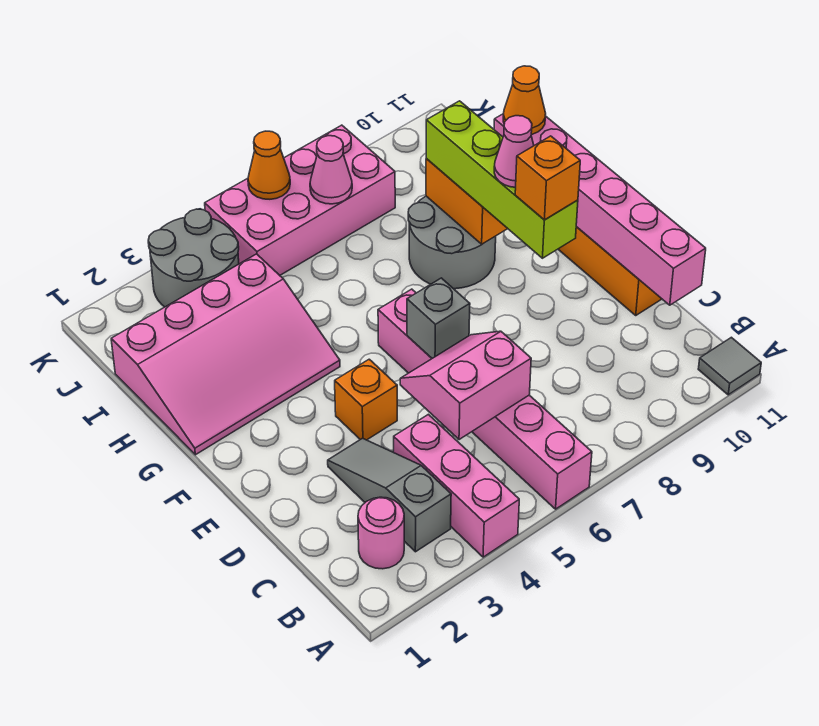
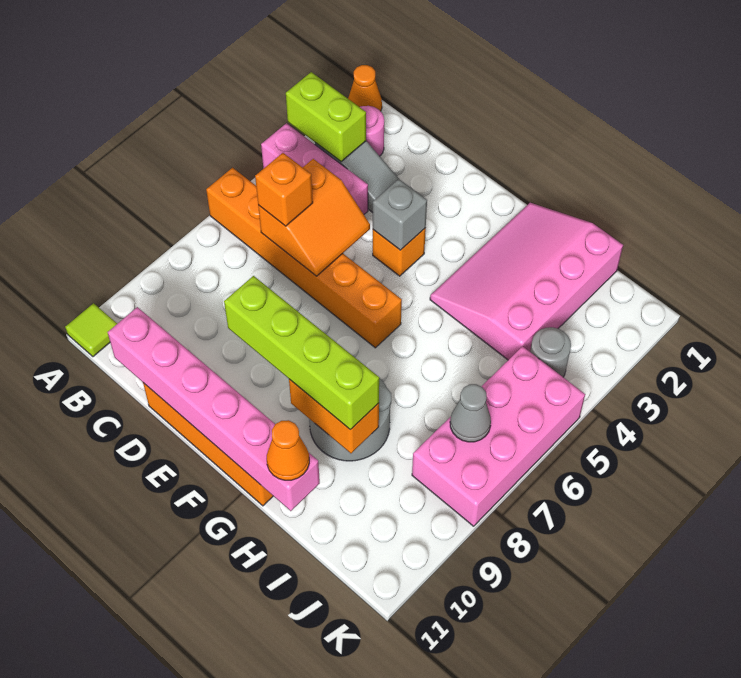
none -> lime 1x2 brick [286,72,366,162]
pink 1x6 brick [378,289,592,509] -> orange 1x6 brick [206,168,402,348]
grey 1x1 tile [698,337,761,395] -> lime 1x1 tile [65,303,117,357]
pink 2x2 slope [400,331,531,440] -> orange 2x2 slope [258,159,370,276]
grey 1x1 brick [407,278,470,358] -> grey 1x1 brick moved to [373,179,427,250]
orange 1x1 brick [515,136,580,220] -> orange 1x1 brick moved to [255,153,313,226]
pink 1x1 cone [494,116,534,187] -> none
grey 2x2 round brick [148,209,239,307] -> grey 1x1 round brick [530,327,571,377]
pink 1x1 cone [310,136,352,204] -> grey 1x1 cone [450,384,491,442]
orange 1x1 cone [248,131,290,199] -> orange 1x1 cone moved to [348,65,382,111]

